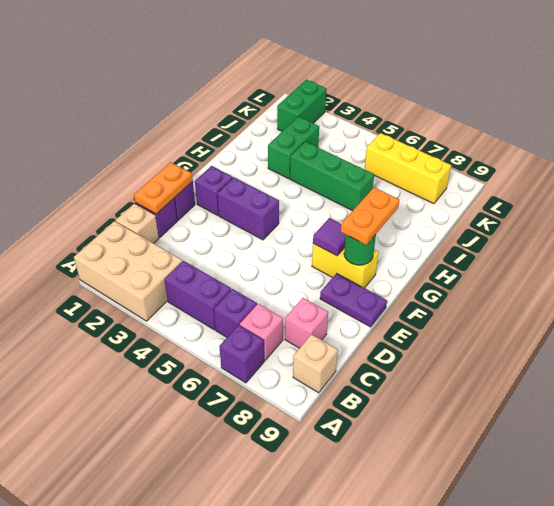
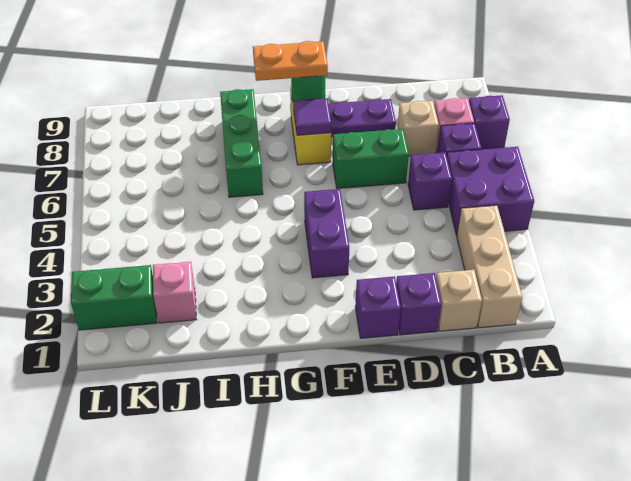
tan 2x3 brick [74,221,182,321] -> tan 1x3 brick [457,205,522,328]
purple 1x2 brick [164,261,231,330] -> purple 2x2 brick [447,147,534,235]
tan 1x1 brick [293,334,338,393] -> tan 1x1 brick moved to [397,101,439,156]
pink 1x1 brick [285,298,328,348] -> pink 1x1 brick moved to [153,262,196,323]
orange 1x2 plate [134,162,193,214] -> none
purple 1x2 plate [320,274,387,327] -> purple 1x2 plate turned to [328,99,396,137]
purple 1x1 brick [195,166,233,215] -> purple 1x1 brick moved to [408,152,452,210]
green 1x2 brick [268,117,319,179] -> green 1x2 brick moved to [333,129,409,189]
green 1x3 brick [290,142,374,211] -> green 1x3 brick moved to [220,89,263,197]
yellow 1x3 brick [365,133,451,204] -> none

